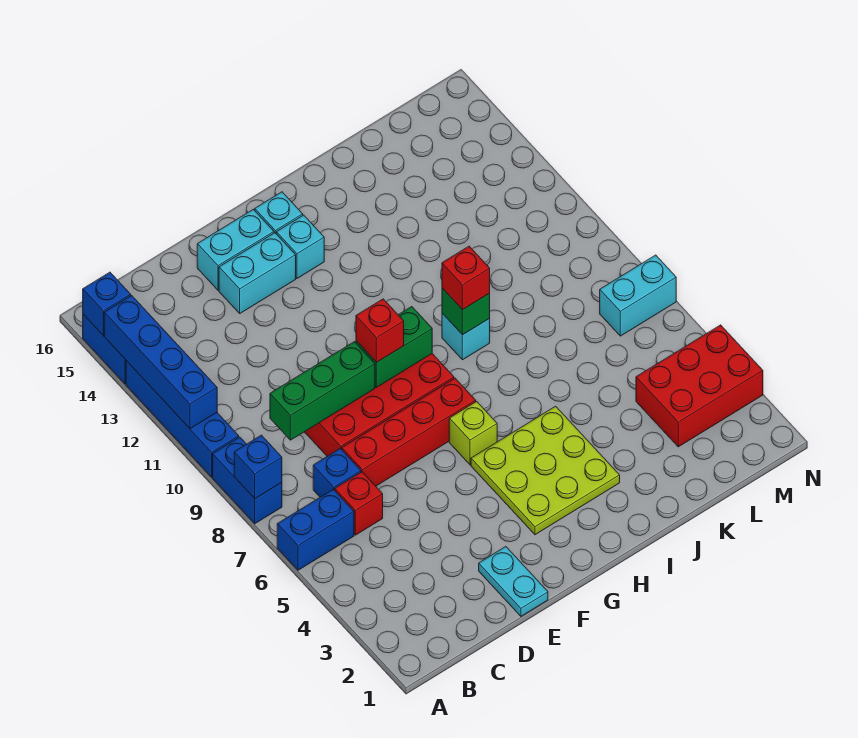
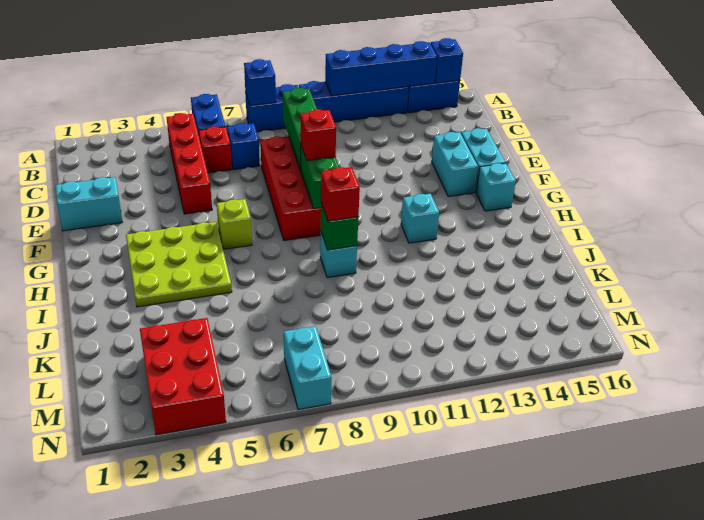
red 1x4 brick [342,378,476,486] -> red 1x4 brick moved to [167,113,212,214]
cyan 1x2 plate [479,547,548,616] -> cyan 1x2 brick [55,177,122,231]
cyan 1x1 brick [276,215,324,278] -> cyan 1x1 brick moved to [401,194,439,243]

